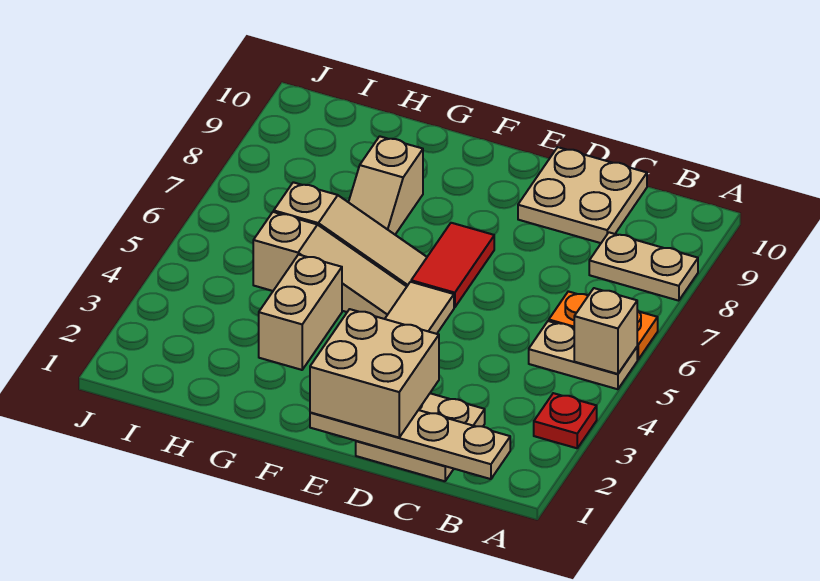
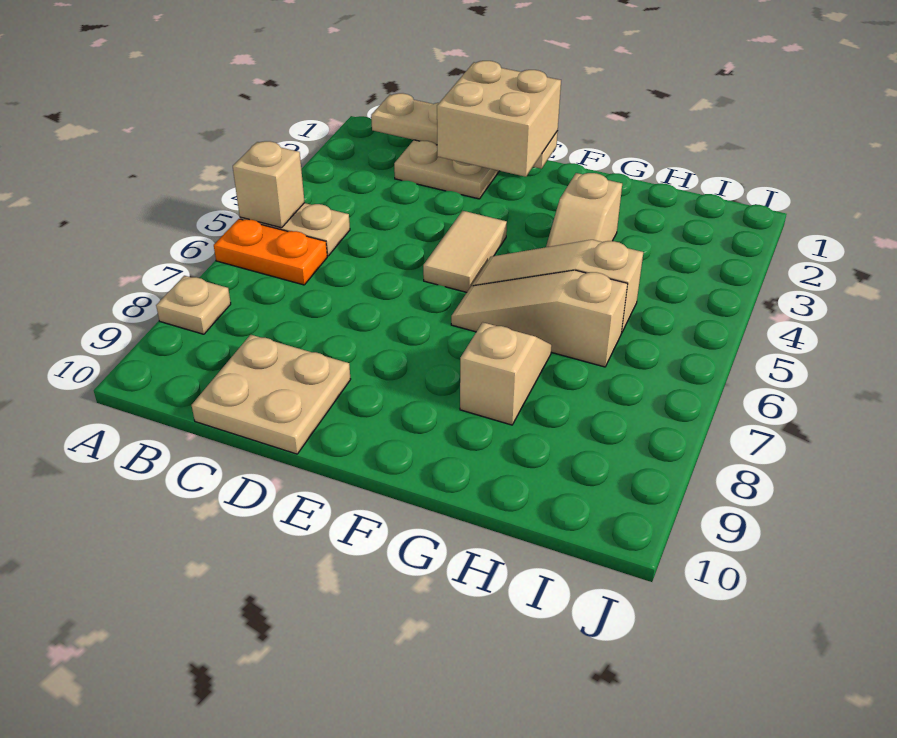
red 1x1 plate [534,393,597,448] -> none
tan 1x2 plate [589,232,698,301] -> tan 1x1 plate [156,276,231,334]
red 1x2 tile [411,223,494,307] -> none
tan 1x2 brick [259,255,342,370] -> tan 1x2 slope [546,173,622,247]

